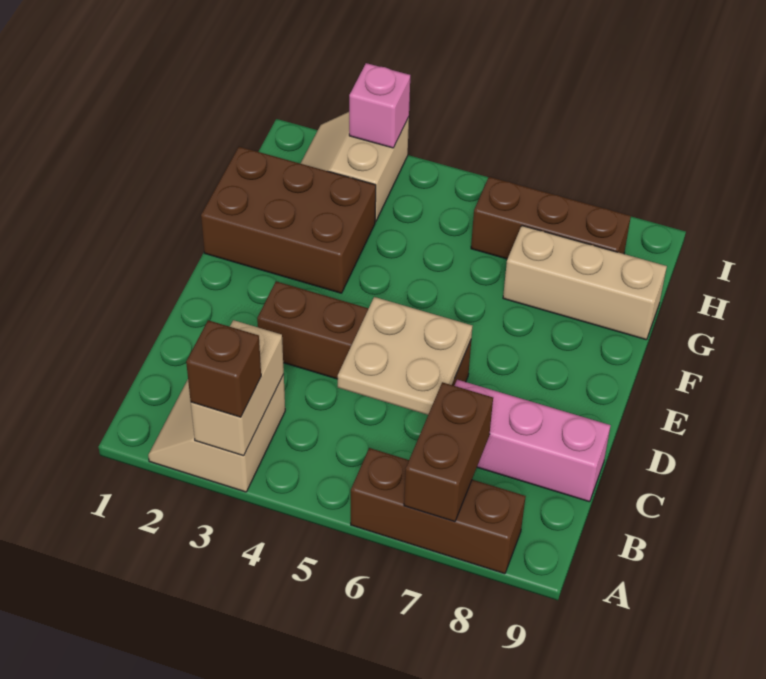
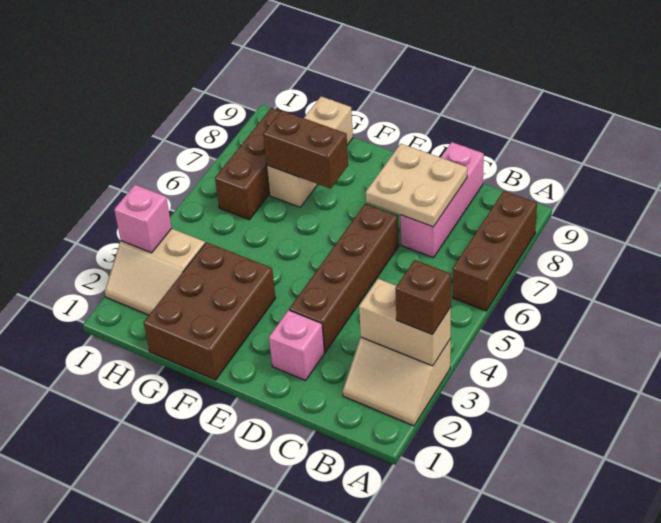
brown 1x2 brick [404,382,493,522] -> brown 1x2 brick moved to [263,110,348,189]
tan 2x2 plate [338,297,472,415] -> tan 2x2 plate moved to [366,144,467,227]
none -> pink 1x1 brick [269,310,325,380]

